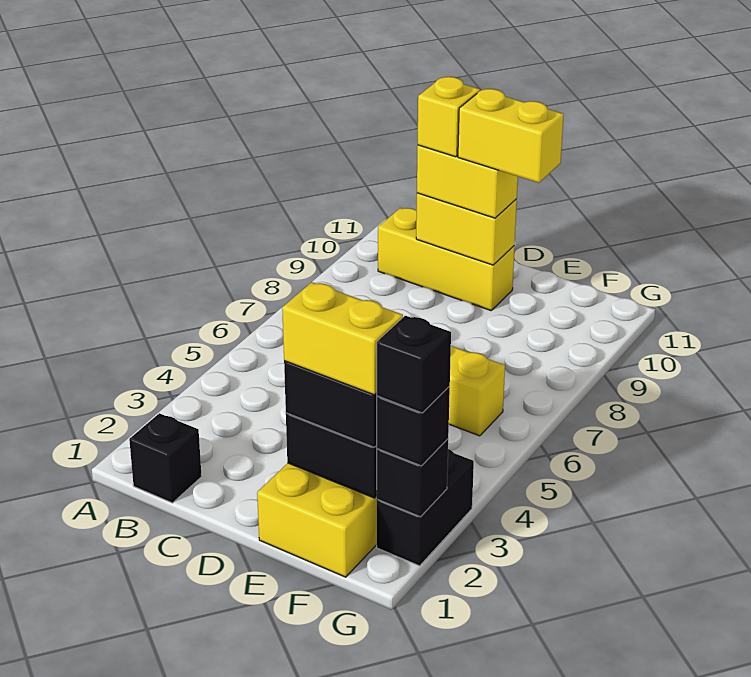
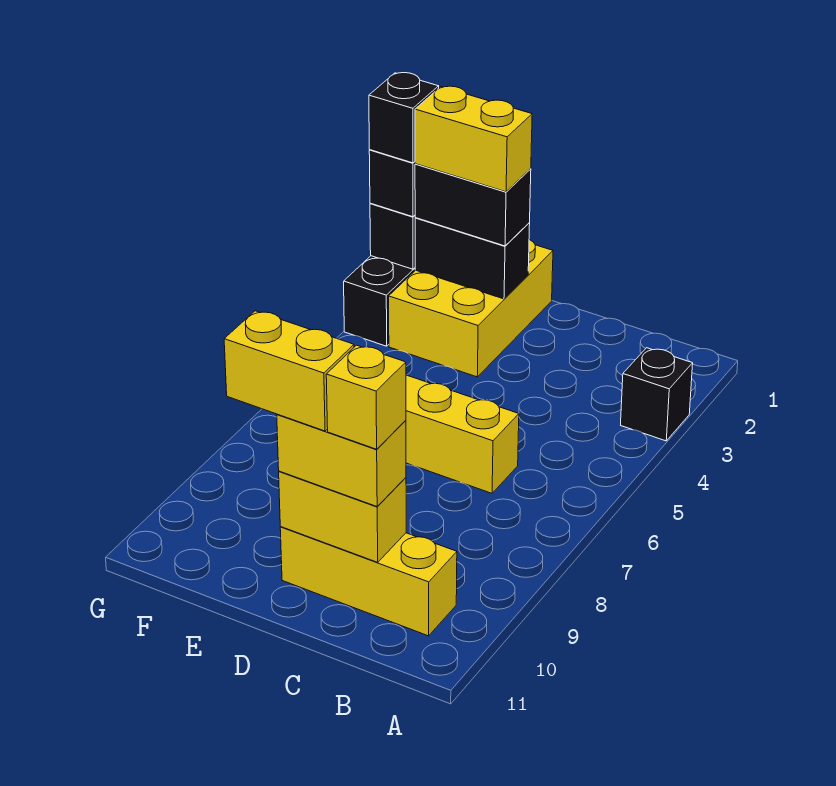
black 1x1 brick [129,413,202,503] -> black 1x1 brick moved to [621,348,693,441]

